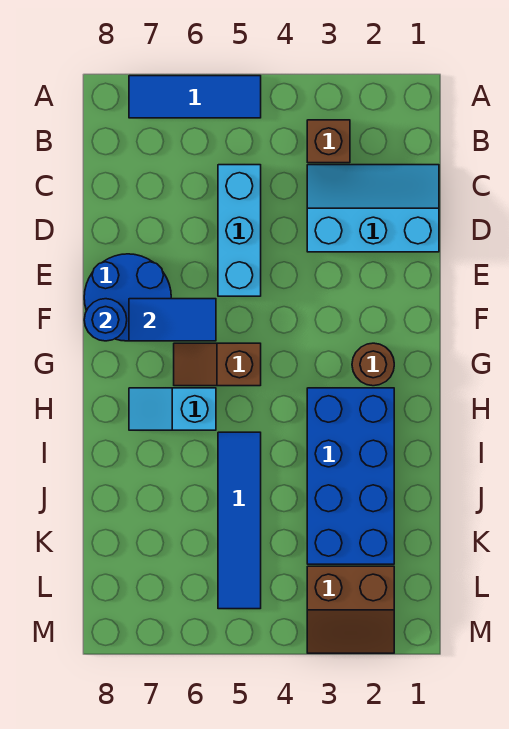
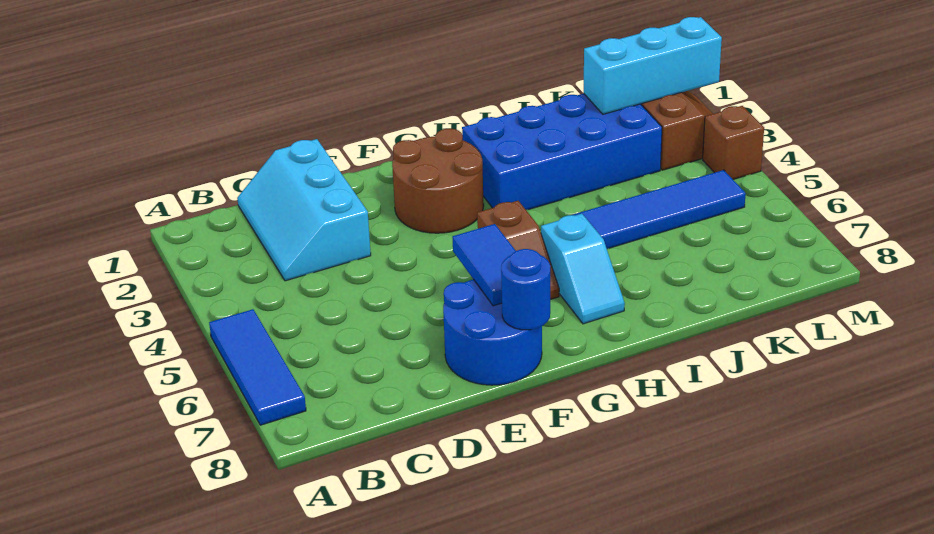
brown 1x1 brick [307,120,350,163] -> brown 1x1 brick moved to [703,106,764,179]
cyan 1x3 brick [218,165,261,296] -> cyan 1x3 brick moved to [584,17,722,114]
brown 1x1 round brick [352,343,394,386] -> brown 2x2 round brick [392,129,484,233]

